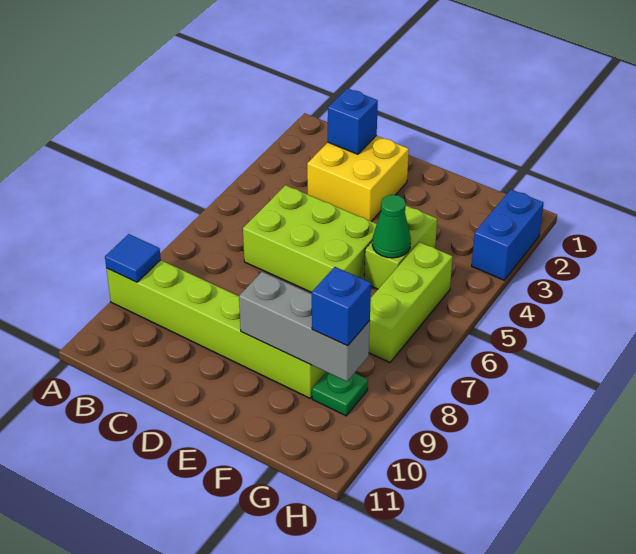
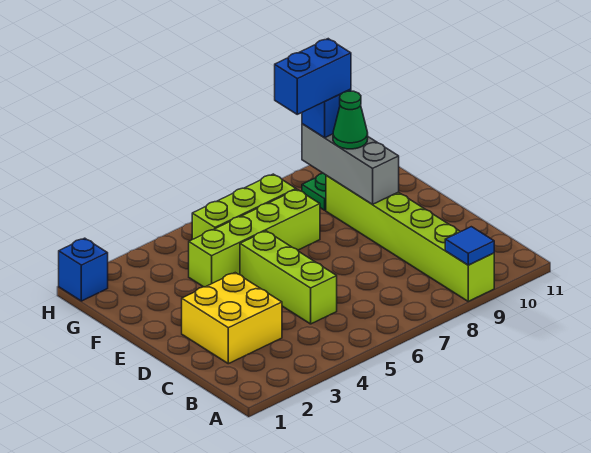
blue 1x1 brick [328,88,378,154] -> blue 1x1 brick moved to [59,238,108,301]
lime 2x3 brick [243,185,377,292] -> lime 1x3 brick [240,231,337,324]
lime 1x2 brick [364,206,437,289] -> lime 1x4 brick [189,189,320,287]
green 1x1 cone [372,195,411,258] -> green 1x1 cone moved to [333,91,368,149]
blue 1x2 brick [471,190,544,280] -> blue 1x2 brick moved to [275,39,351,114]

